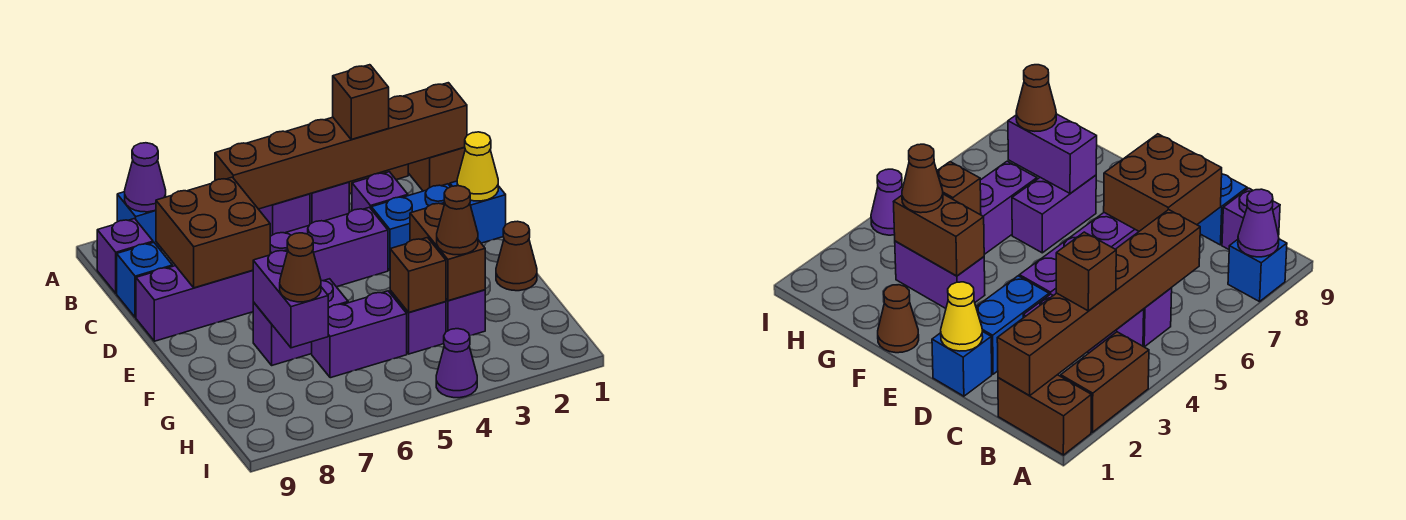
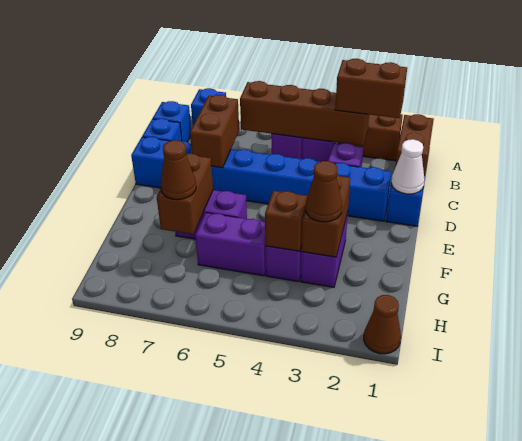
purple 1x1 cone [125,143,166,212] -> none
brown 1x6 brick [215,83,467,209] -> brown 1x4 brick [240,81,369,146]
brown 1x1 brick [333,65,389,139] -> brown 1x2 brick [335,59,407,118]
purple 1x1 brick [97,219,153,293] -> blue 1x1 brick [153,101,191,142]
brown 2x2 brick [156,177,270,288] -> brown 1x2 brick [190,95,239,168]
yellow 1x1 cone [457,132,498,201] -> white 1x1 cone [391,139,425,194]
purple 1x6 brick [136,207,388,341] -> blue 1x6 brick [131,137,320,204]
brown 1x1 cone [496,221,537,291] -> brown 1x1 cone moved to [364,295,401,354]
purple 1x2 brick [253,250,328,348] -> brown 1x2 brick [157,153,213,234]
purple 1x1 cone [436,329,477,398] -> none

